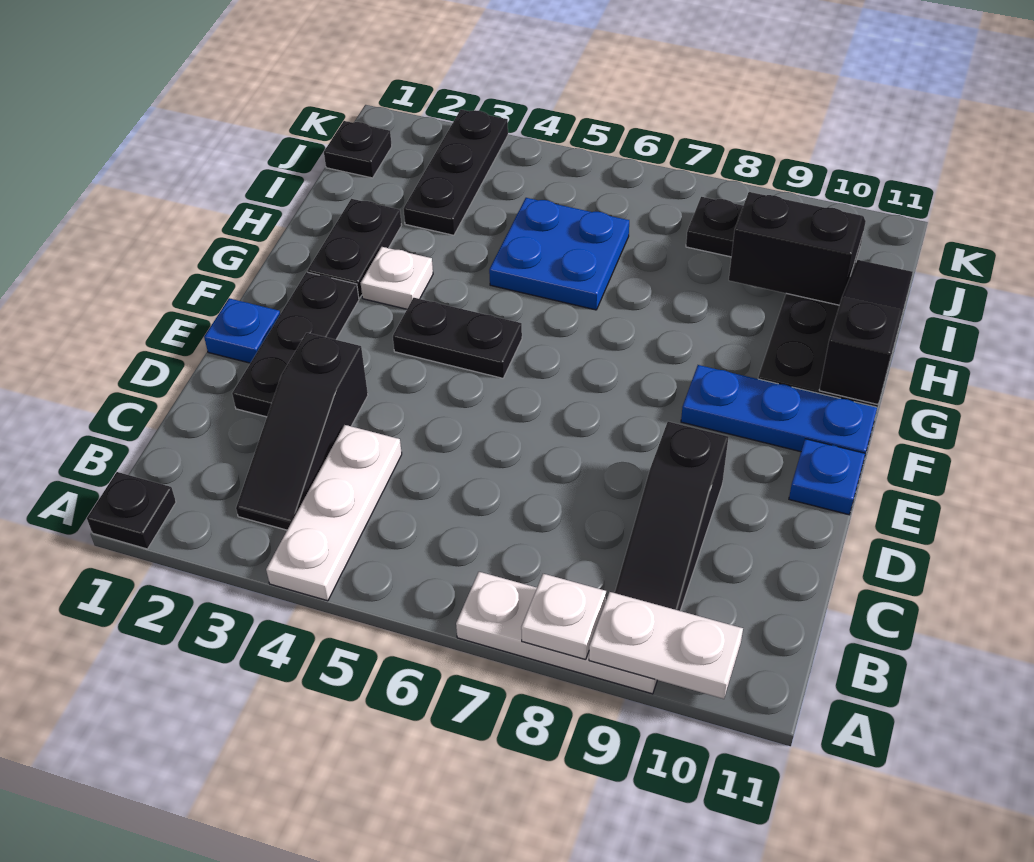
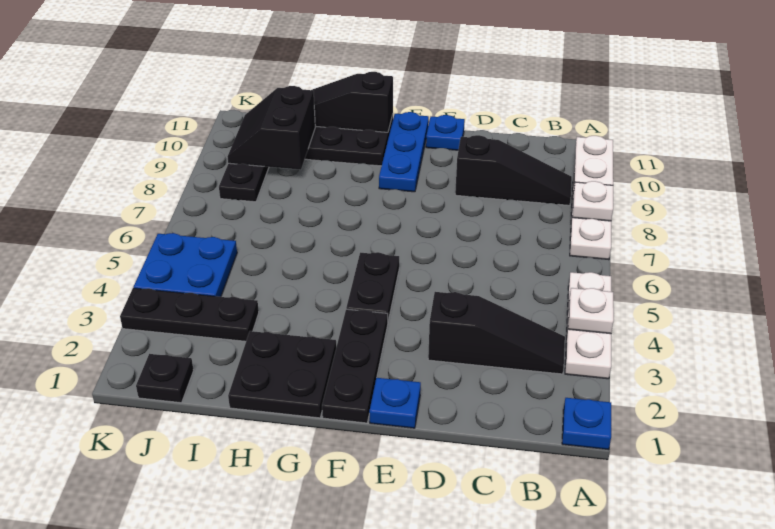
black 1x1 plate [87,472,176,549] -> blue 1x1 plate [562,398,611,450]
white 1x3 plate [266,425,402,601] -> white 1x3 plate turned to [565,272,611,379]
black 1x3 plate [232,272,359,417] -> black 1x3 plate turned to [322,309,388,423]
black 1x2 plate [307,199,402,298] -> black 2x2 plate [228,331,336,418]
white 1x1 plate [361,247,433,309] -> white 1x1 plate moved to [568,288,614,334]
blue 2x2 plate [489,198,629,310] -> blue 2x2 plate moved to [134,233,237,297]

